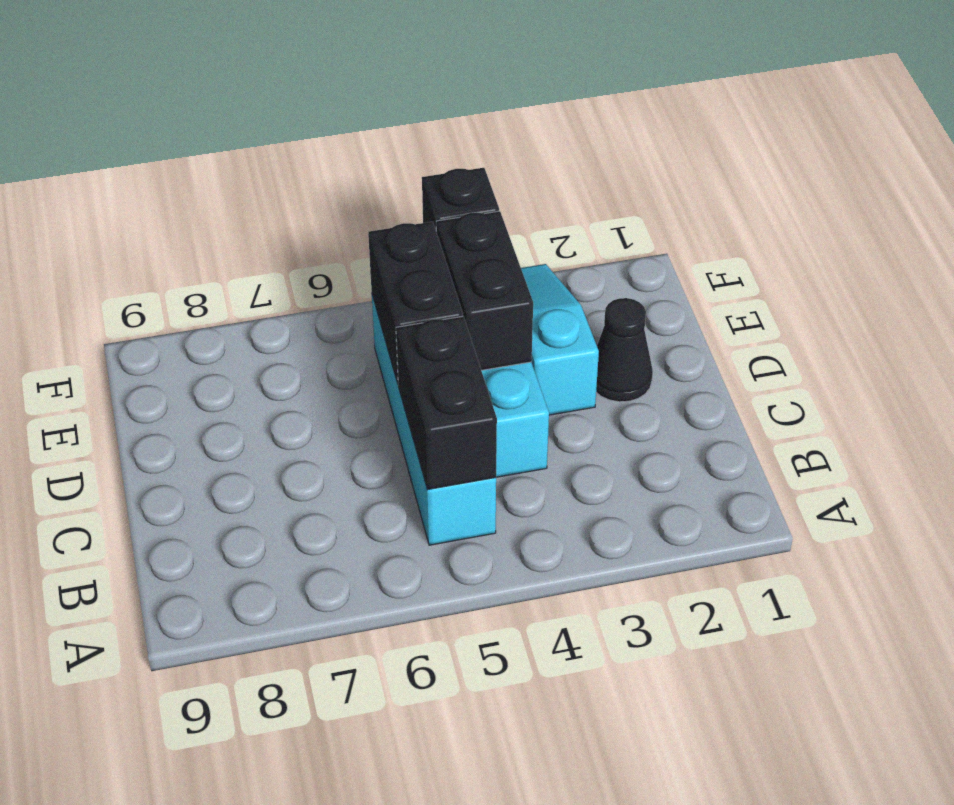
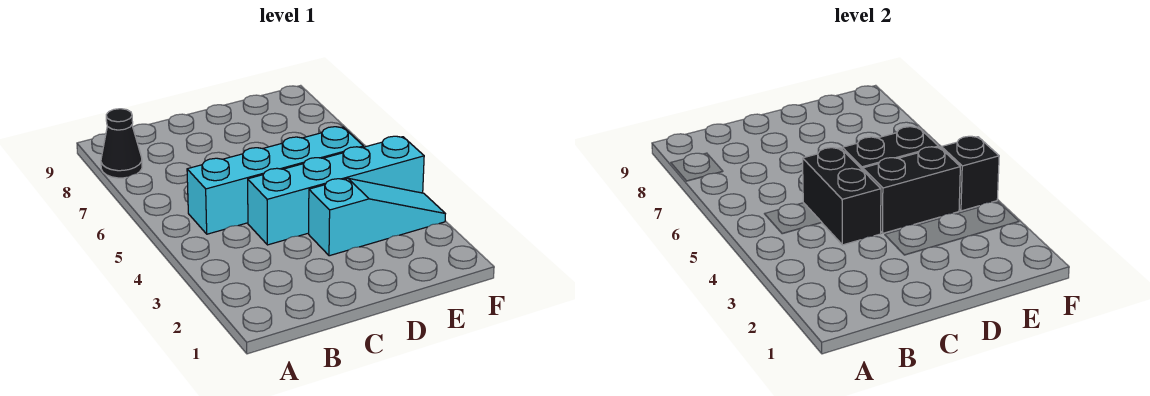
black 1x2 brick [396,316,497,490] -> black 1x2 brick turned to [803,148,881,245]
black 1x1 cone [596,298,653,402] -> black 1x1 cone moved to [101,109,142,178]

